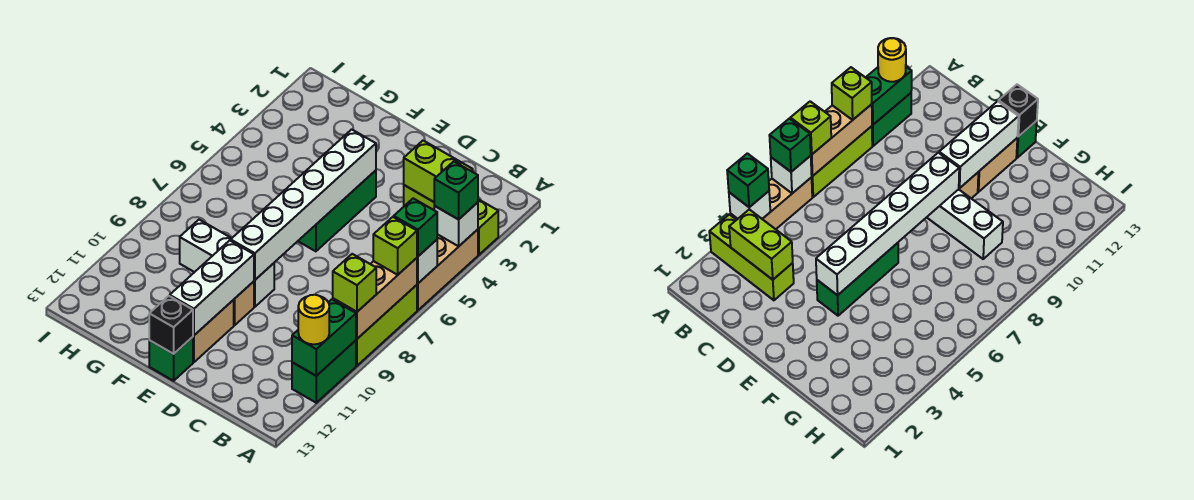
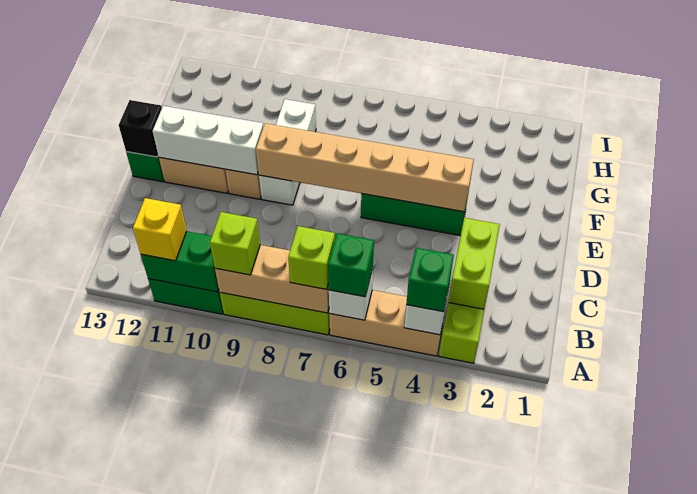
yellow 1x1 round brick [298,295,329,344] -> yellow 1x1 brick [133,198,187,261]
white 1x6 brick [231,129,376,280] -> tan 1x6 brick [256,123,474,212]

